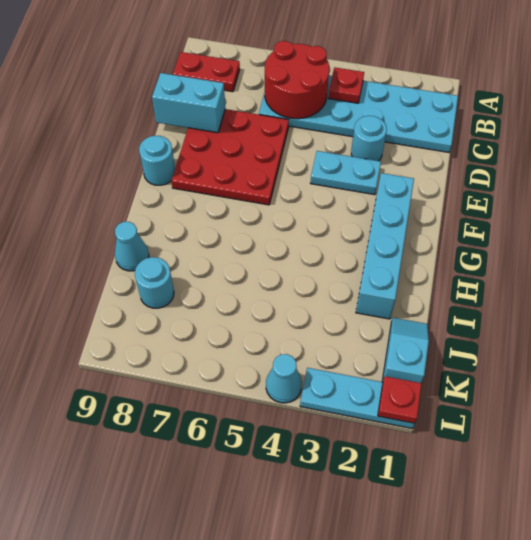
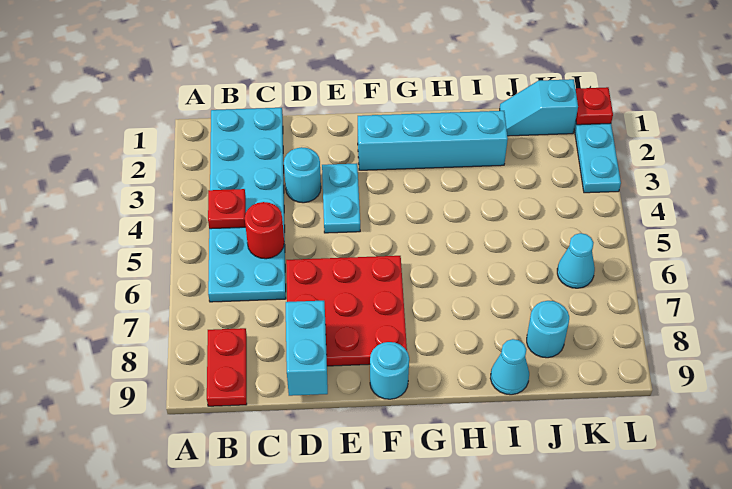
red 2x2 round brick [265,41,329,119] -> red 1x1 round brick [245,202,284,259]
cyan 1x1 cone [266,354,302,403] -> cyan 1x1 cone moved to [557,233,595,288]

